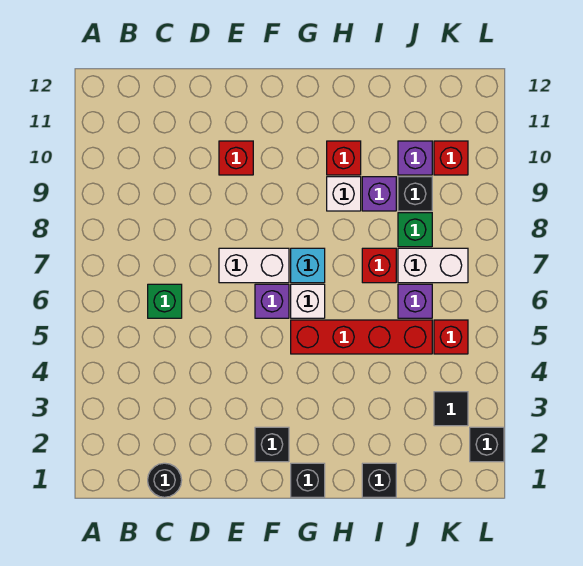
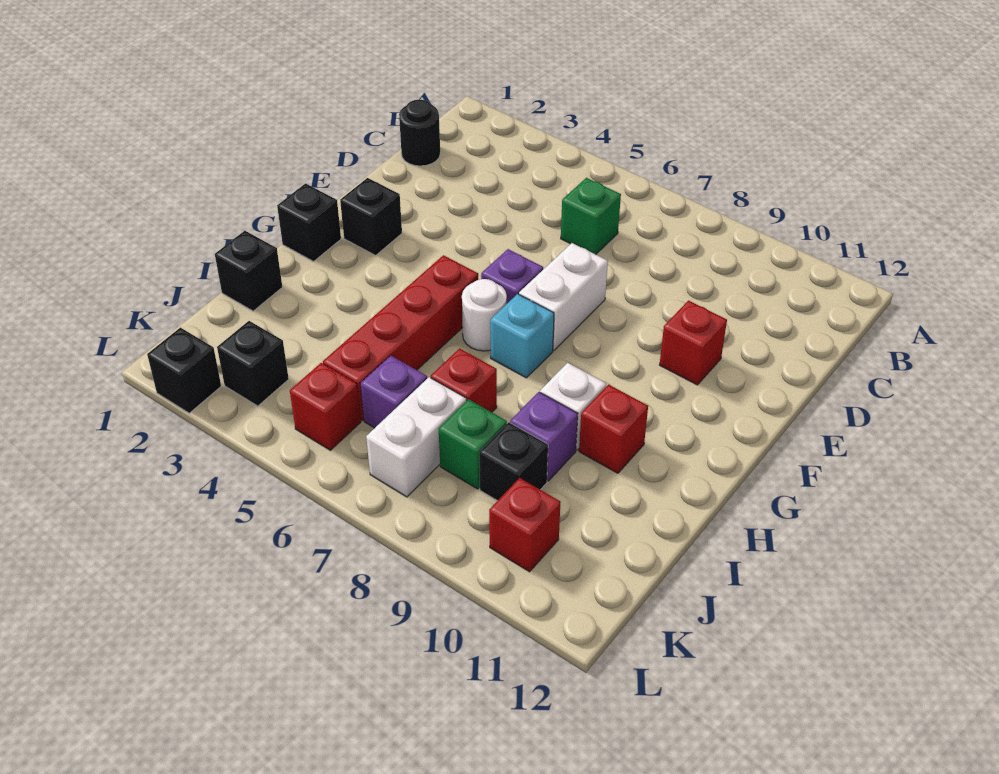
white 1x1 brick [291,284,325,318] -> white 1x1 round brick [462,279,507,351]
purple 1x1 brick [398,141,432,175] -> none
black 1x1 tile [434,392,468,426] -> black 1x1 brick [217,321,289,406]

